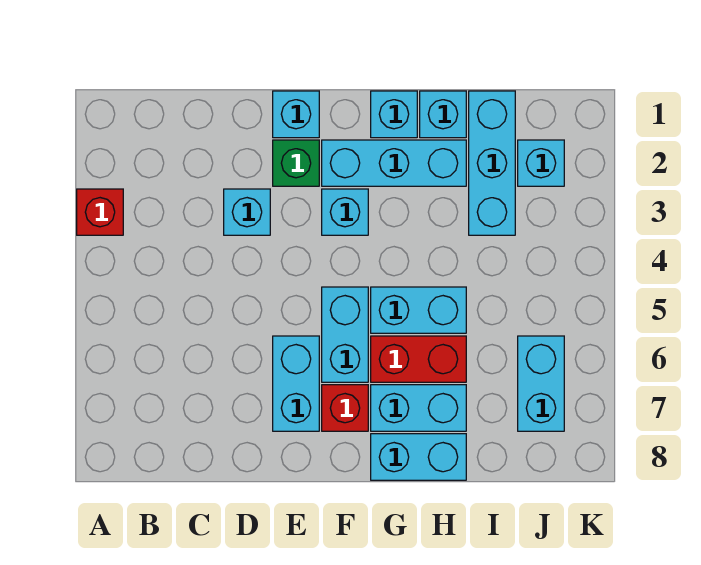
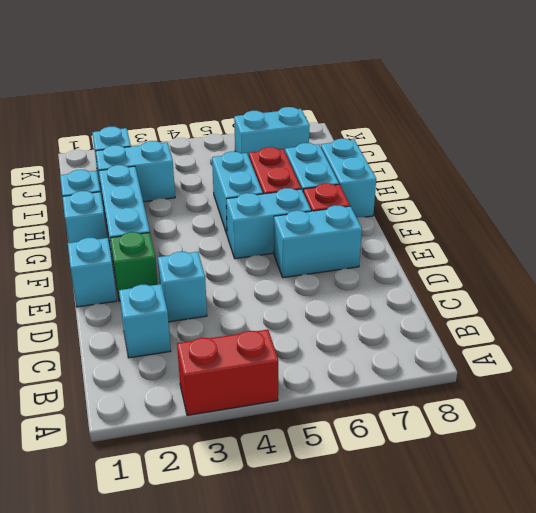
red 1x1 brick [77,189,123,235] -> red 1x2 brick [177,330,279,415]
cyan 1x1 brick [322,189,368,235] -> cyan 1x1 brick moved to [119,284,171,358]
cyan 1x3 brick [469,91,515,235] -> cyan 1x2 brick [96,141,175,202]

